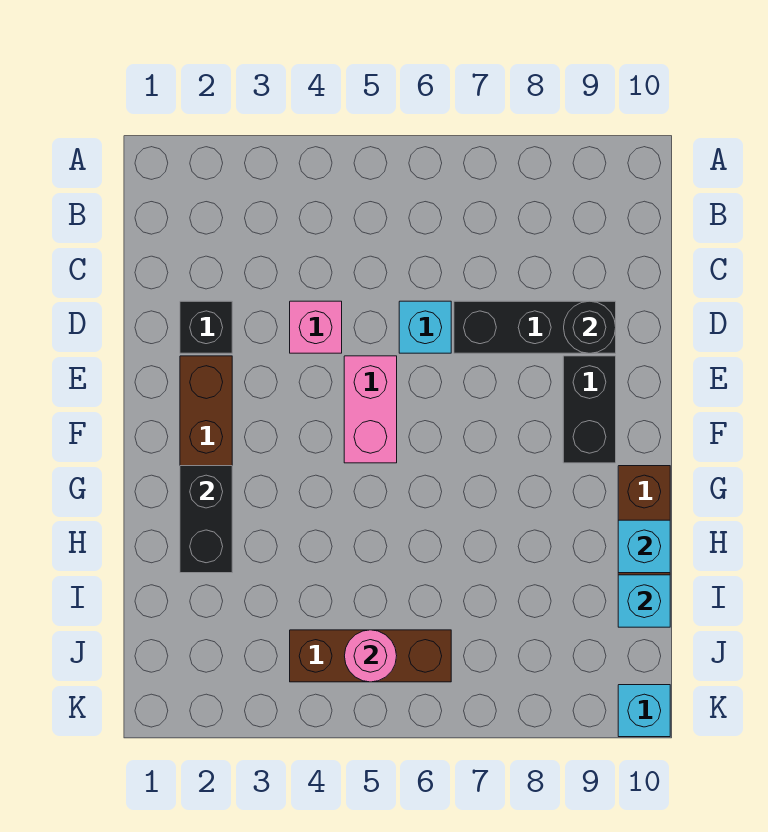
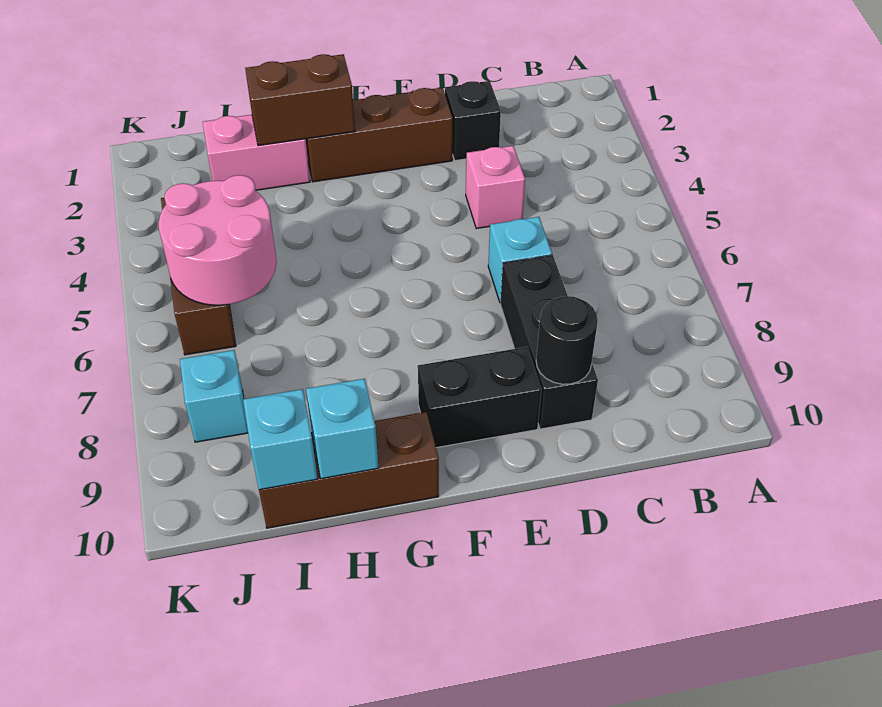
pink 1x2 brick [344,356,397,463] -> pink 1x2 brick moved to [203,115,310,190]
black 1x2 brick [180,466,232,573] -> brown 1x2 brick [245,54,355,146]
pink 1x1 round brick [345,630,397,682] -> pink 2x2 round brick [159,175,276,305]
cyan 1x1 brick [618,685,670,737] -> cyan 1x1 brick moved to [180,350,248,442]

